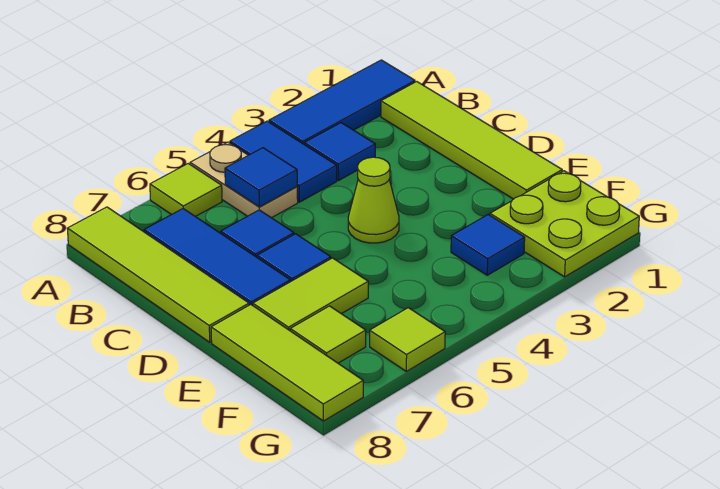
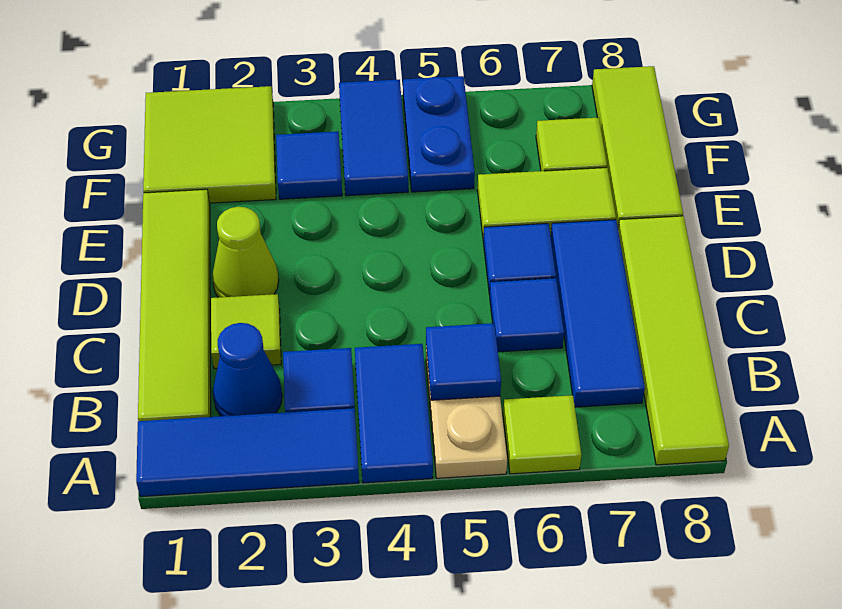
none -> blue 1x1 cone [213,323,282,416]
lime 1x1 cone [348,157,399,243] -> lime 1x1 cone moved to [212,207,279,297]
lime 2x2 plate [490,171,639,277] -> lime 2x2 tile [143,86,276,203]
none -> blue 1x2 tile [339,80,408,196]
none -> blue 1x2 plate [403,76,475,192]
lime 1x1 tile [370,308,445,371] -> lime 1x1 tile moved to [211,294,281,369]

